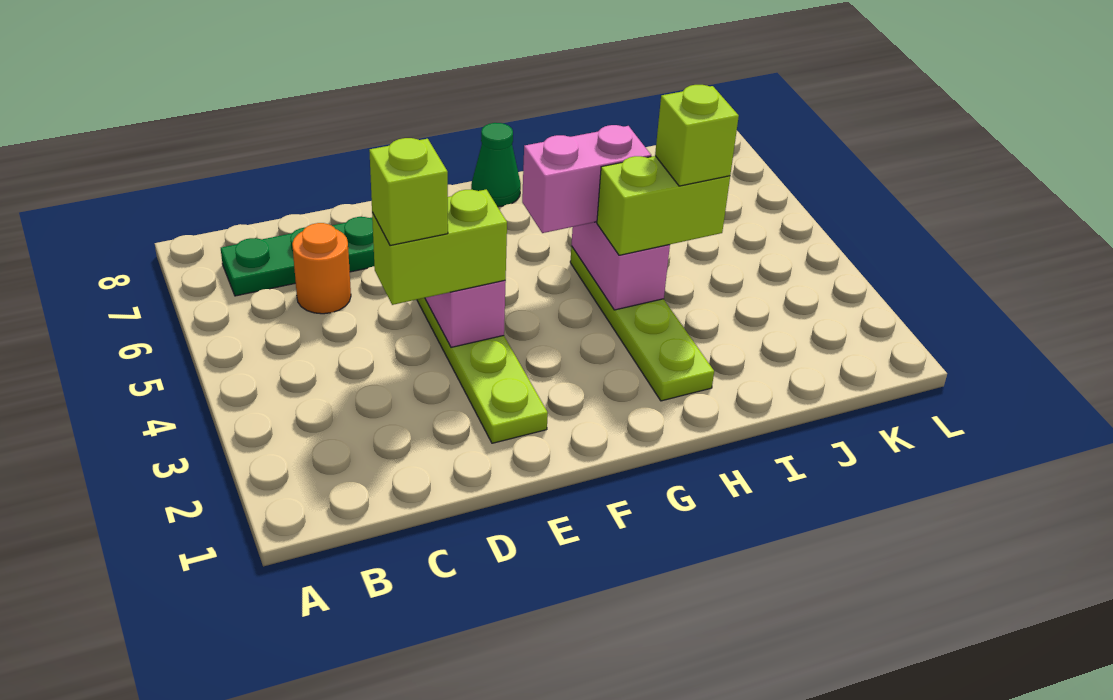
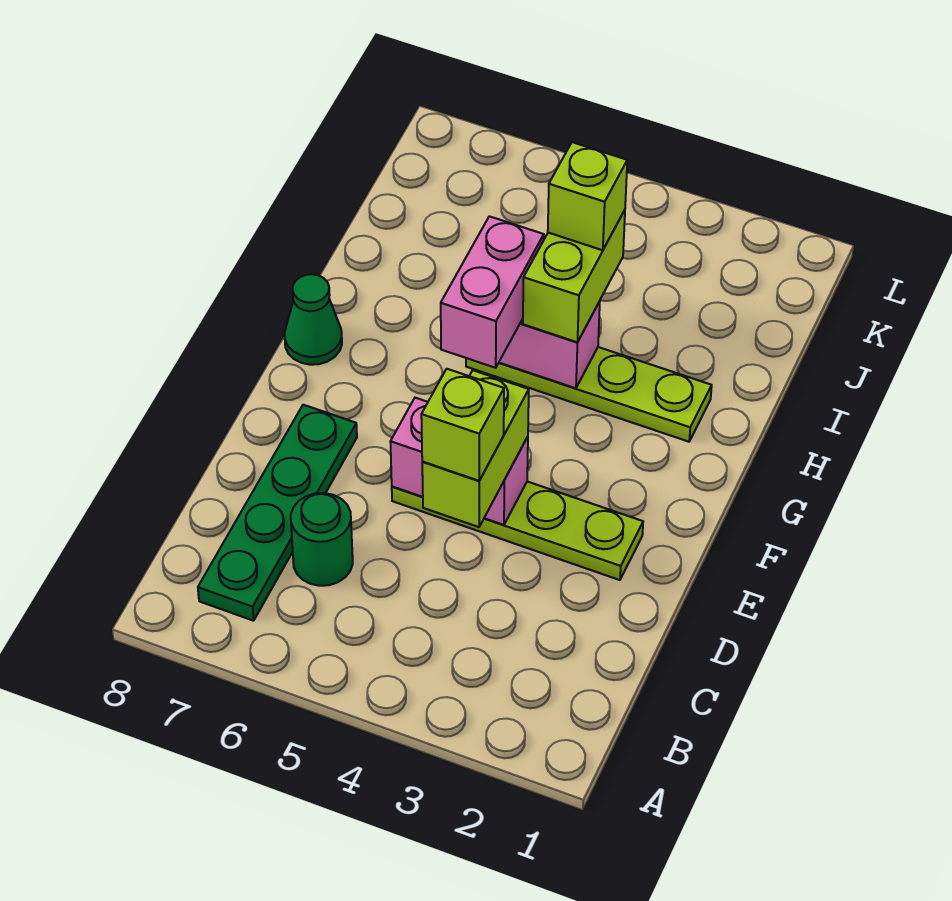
orange 1x1 round brick [292,223,351,314] -> green 1x1 round brick [291,493,353,586]

